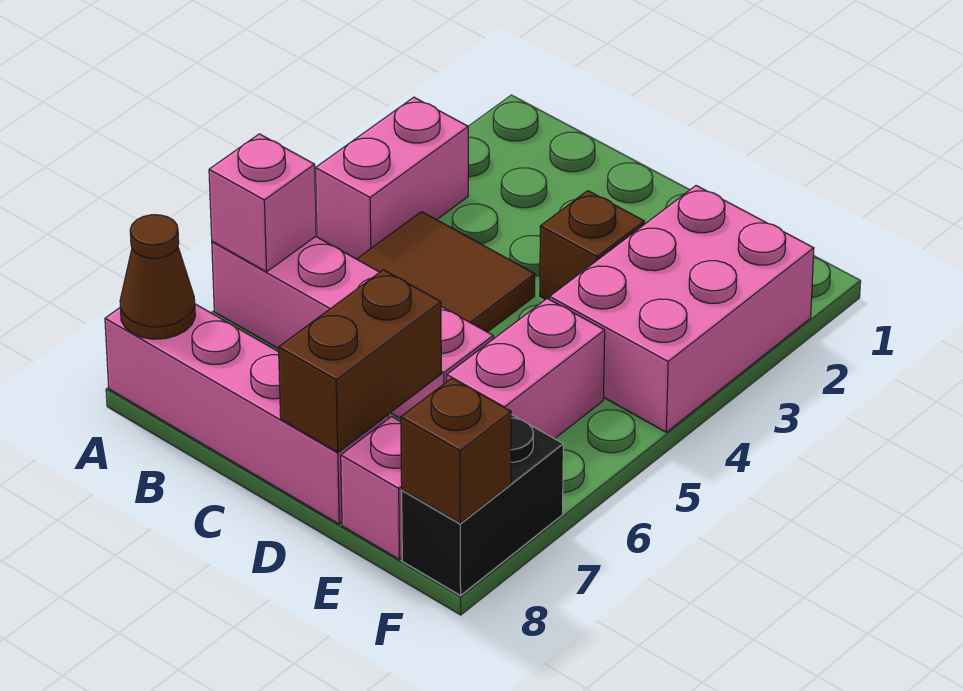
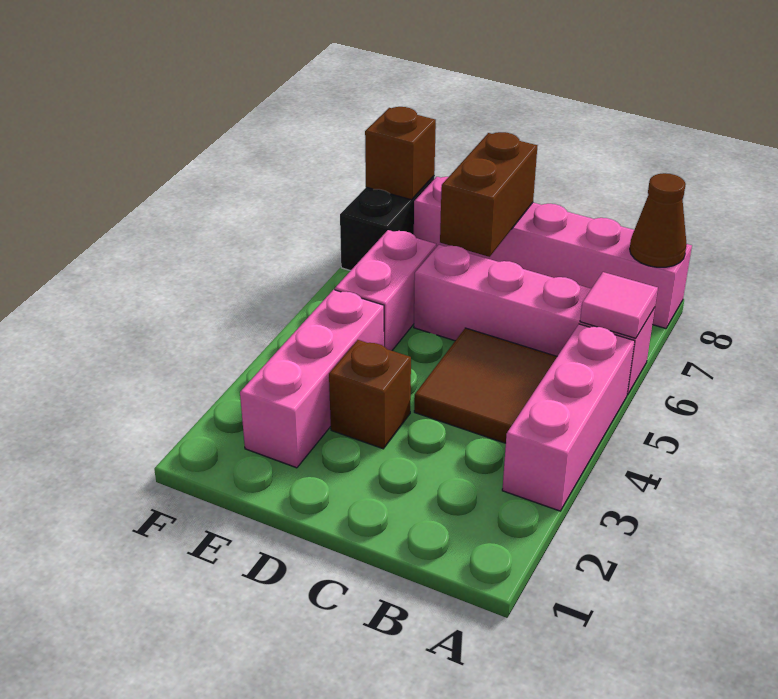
pink 1x2 brick [315,97,468,259] -> pink 1x3 brick [502,324,635,511]
pink 1x1 brick [209,134,316,272] -> pink 1x1 tile [580,272,658,338]
pink 2x3 brick [550,186,814,432] -> pink 1x3 brick [240,290,384,468]

